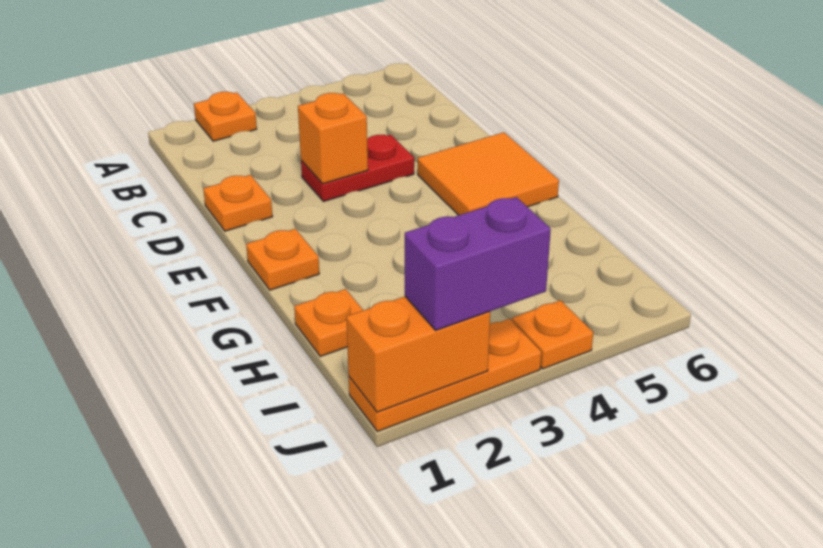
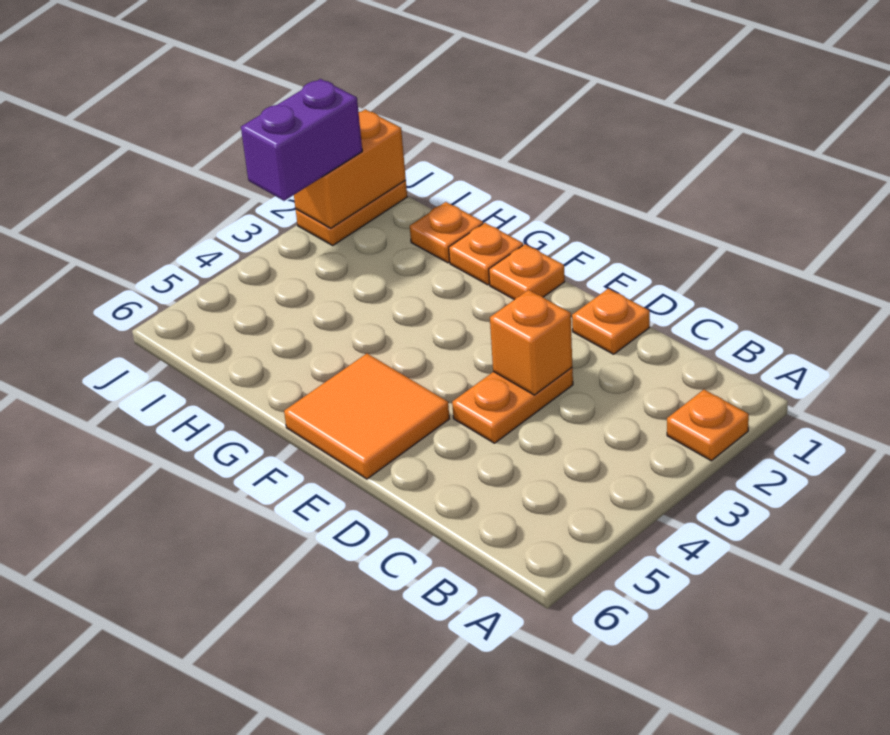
red 1x2 plate [301,135,414,202] -> orange 1x2 plate [452,368,573,443]
orange 1x3 plate [349,319,541,432] -> orange 1x2 plate [296,180,407,245]
orange 1x1 plate [512,300,593,369] -> orange 1x1 plate moved to [449,223,523,285]

